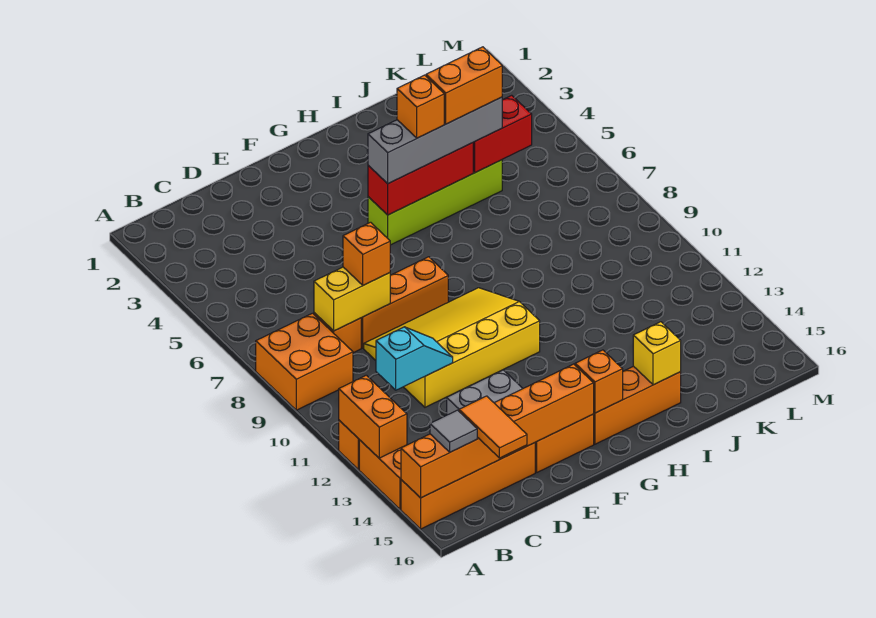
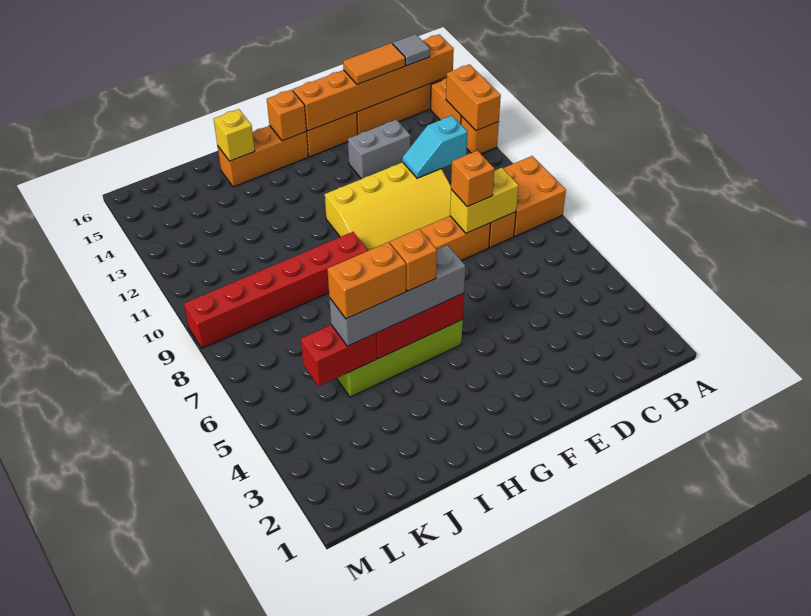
orange 1x2 tile [459,396,527,458] -> orange 1x2 tile turned to [343,43,405,85]
none -> red 1x6 brick [184,232,368,348]

